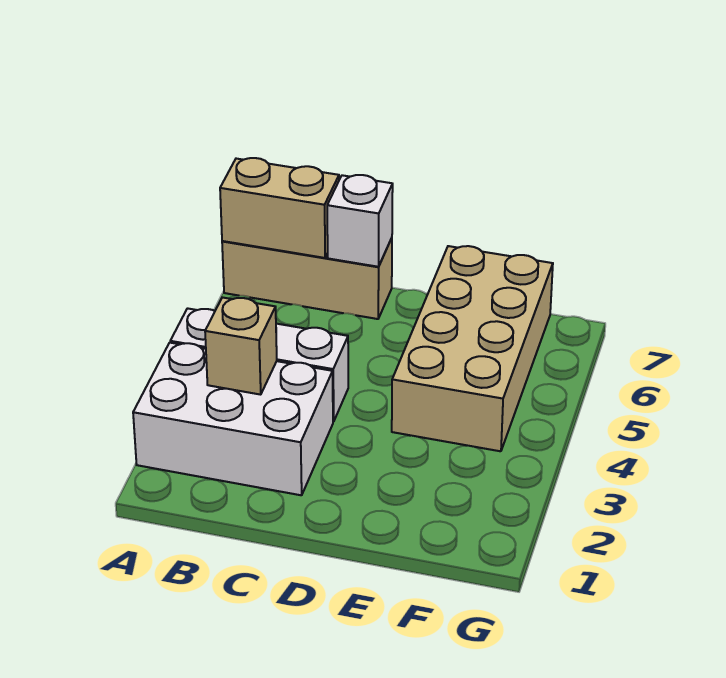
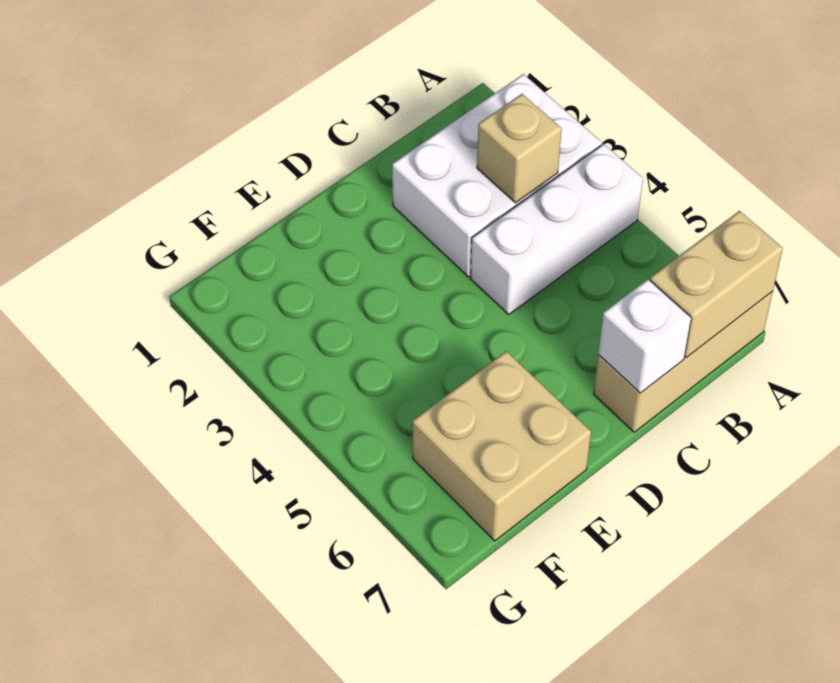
tan 2x4 brick [392,246,553,451] -> tan 2x2 brick [413,351,591,541]

